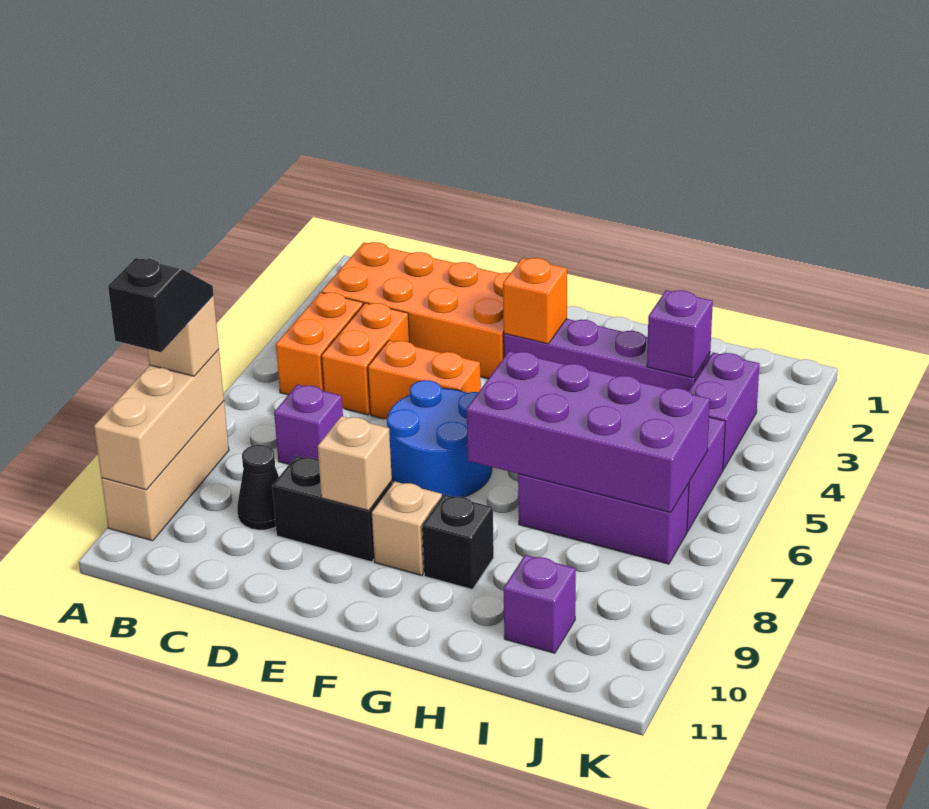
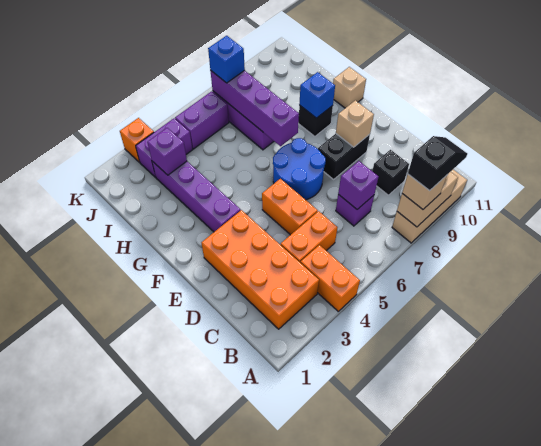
tan 1x3 brick [94,349,224,490] -> tan 1x2 brick [397,172,458,227]
black 1x2 slope [108,258,214,352] -> black 1x2 slope turned to [408,136,467,191]
orange 1x2 brick [276,292,363,395] -> orange 1x2 brick turned to [300,245,360,311]
black 1x1 cone [237,445,279,530] -> black 1x1 brick [372,150,409,195]
black 1x2 brick [272,456,392,562] -> black 1x2 brick turned to [318,134,370,179]
orange 1x1 brick [503,258,567,344] -> orange 1x1 brick moved to [120,118,154,162]
tan 1x1 brick [372,481,442,576] -> tan 1x1 brick moved to [333,67,366,108]
purple 2x4 brick [466,351,710,513] -> purple 1x4 brick [210,70,299,146]
none -> blue 1x1 brick [299,72,335,118]
purple 1x1 brick [504,555,576,653] -> purple 1x1 brick moved to [338,161,379,209]
none -> blue 1x1 brick [208,36,245,83]

